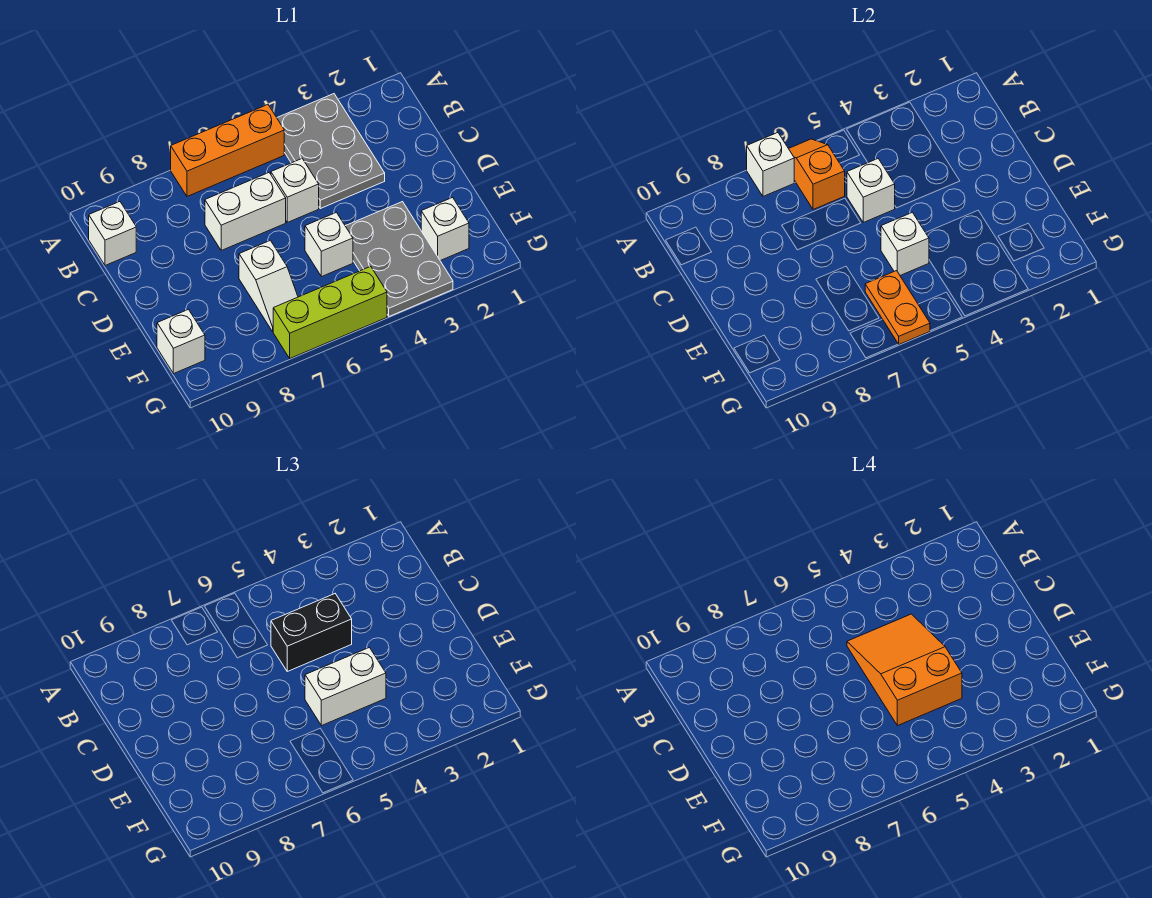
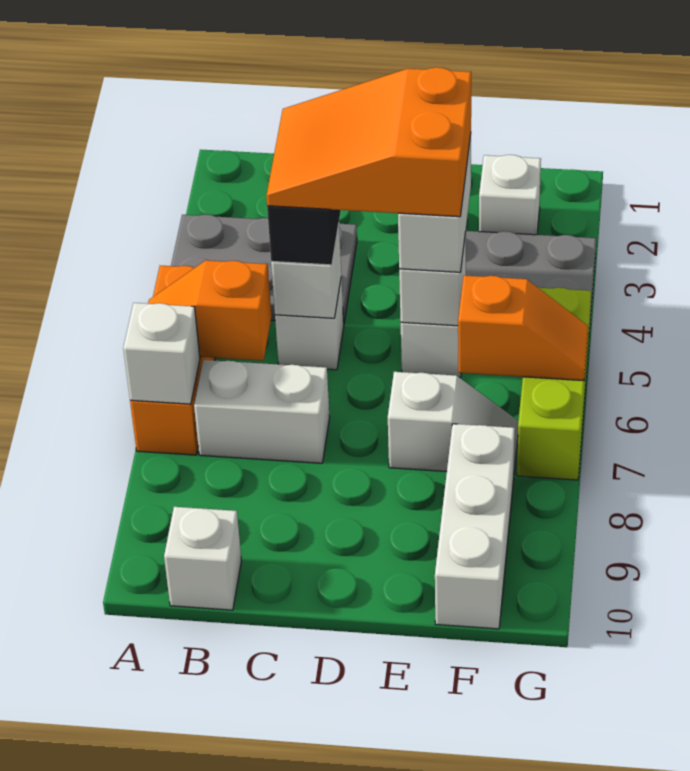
white 1x2 brick [205,173,286,250] -> white 1x2 brick turned to [194,360,330,463]
orange 1x2 plate [865,271,930,344] -> orange 1x2 slope [458,275,588,381]
white 1x1 brick [157,309,205,374] -> white 1x3 brick [435,424,515,629]

